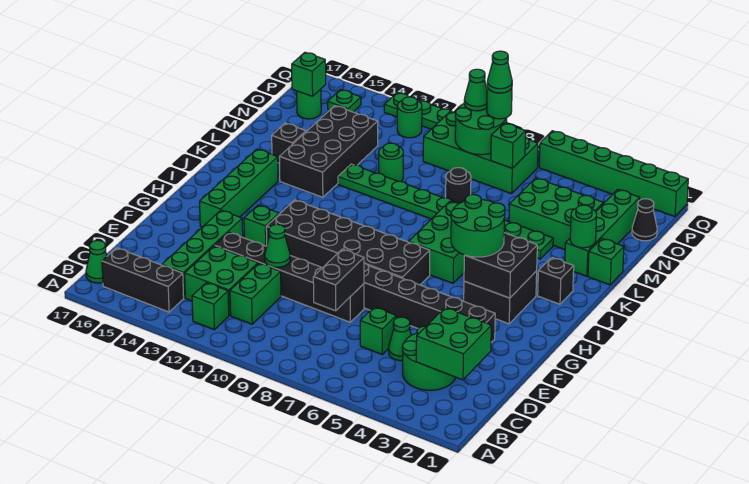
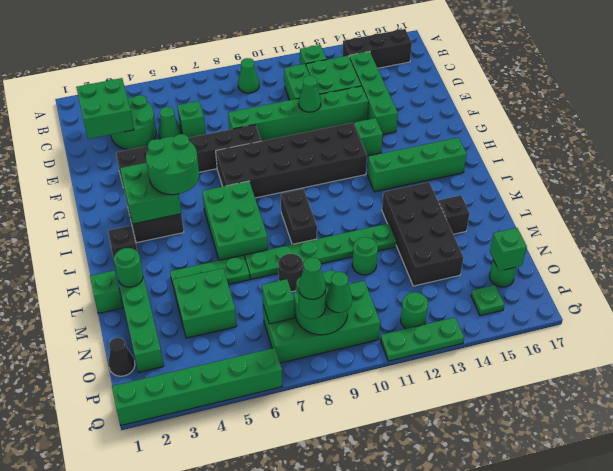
green 1x1 cone [86,240,107,283] -> green 1x1 cone moved to [238,58,259,93]
black 1x2 brick [313,249,364,311] -> black 1x2 brick moved to [281,189,317,244]
black 1x6 brick [215,232,364,322] -> green 1x6 brick [228,86,368,141]
green 1x4 brick [200,149,278,227] -> green 1x4 brick turned to [367,138,467,192]
black 2x2 brick [464,233,537,298] -> green 2x2 brick [120,163,181,224]
green 2x3 brick [509,178,603,250] -> green 2x2 brick [173,268,237,338]

